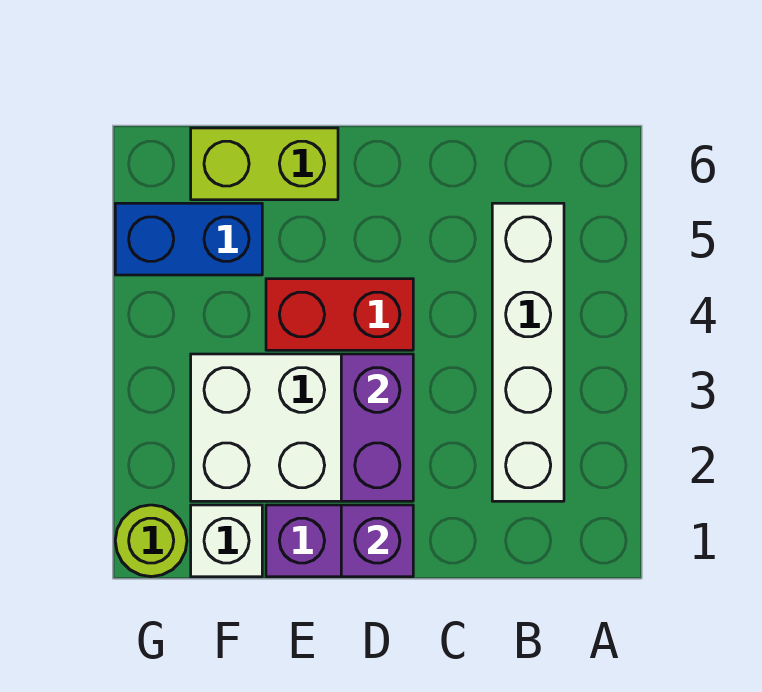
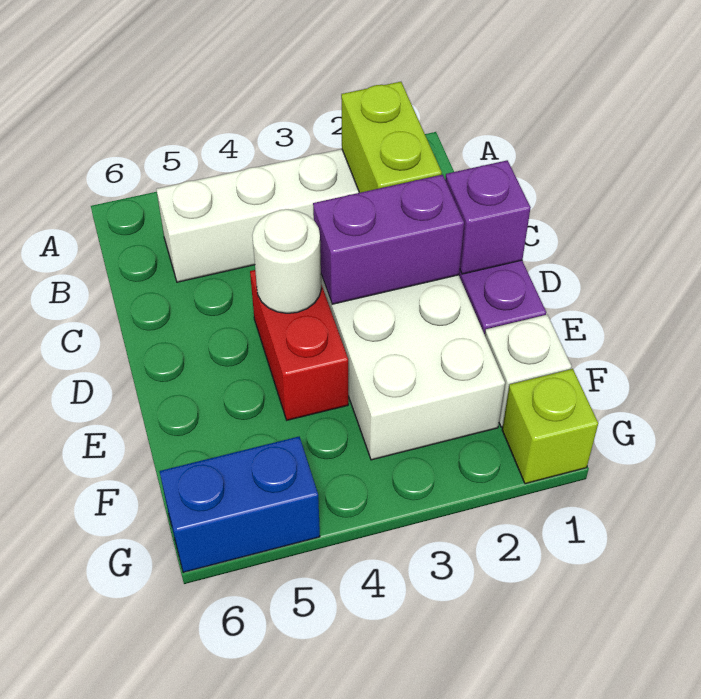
none -> white 1x1 round brick [252,209,321,313]
lime 1x2 brick [191,128,338,200] -> lime 1x2 brick moved to [341,82,442,193]
blue 1x2 brick [115,203,262,275] -> blue 1x2 brick turned to [160,437,320,573]
lime 1x1 round brick [115,505,187,577] -> lime 1x1 brick [502,369,598,484]

